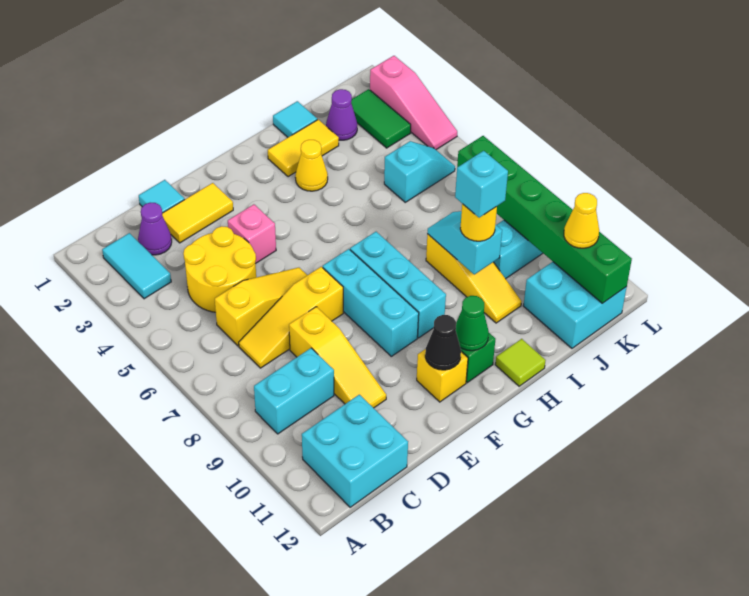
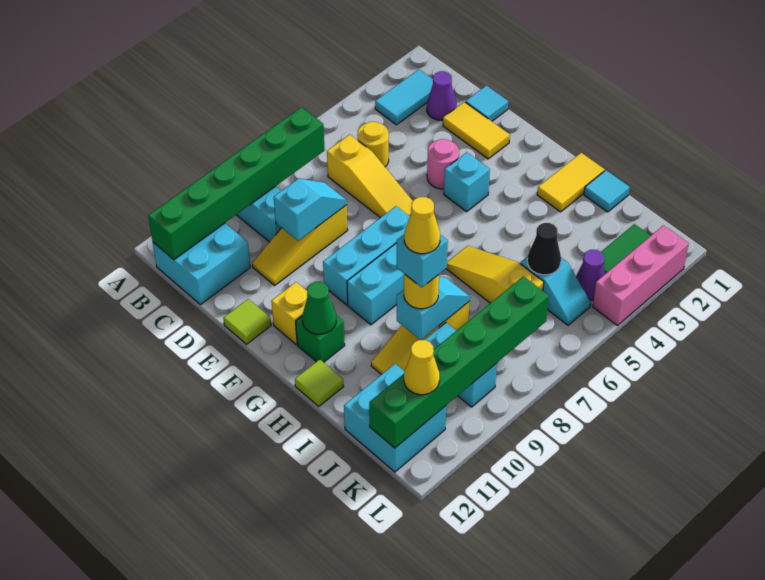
none -> green 1x6 brick [148,107,325,260]
yellow 2x2 round brick [183,226,256,312] -> yellow 1x1 round brick [357,122,389,167]
yellow 1x3 slope [239,267,343,368] -> yellow 1x3 slope moved to [446,246,544,303]
none -> cyan 1x2 slope [274,178,347,241]
pink 1x1 brick [228,204,276,264] -> pink 1x1 round brick [427,139,459,189]
none -> lime 1x1 tile [224,299,271,344]
none -> cyan 1x1 brick [444,152,490,212]
black 1x1 cone [425,315,461,370] -> black 1x1 cone moved to [527,223,561,275]
yellow 1x2 tile [268,120,339,177] -> yellow 1x2 tile turned to [537,153,605,212]
yellow 1x1 cone [295,140,328,191] -> yellow 1x1 cone moved to [404,197,440,254]
purple 1x1 cone [326,89,357,140] -> purple 1x1 cone moved to [576,250,605,300]
pink 1x3 slope [370,56,457,150] -> pink 1x3 brick [593,225,689,326]

